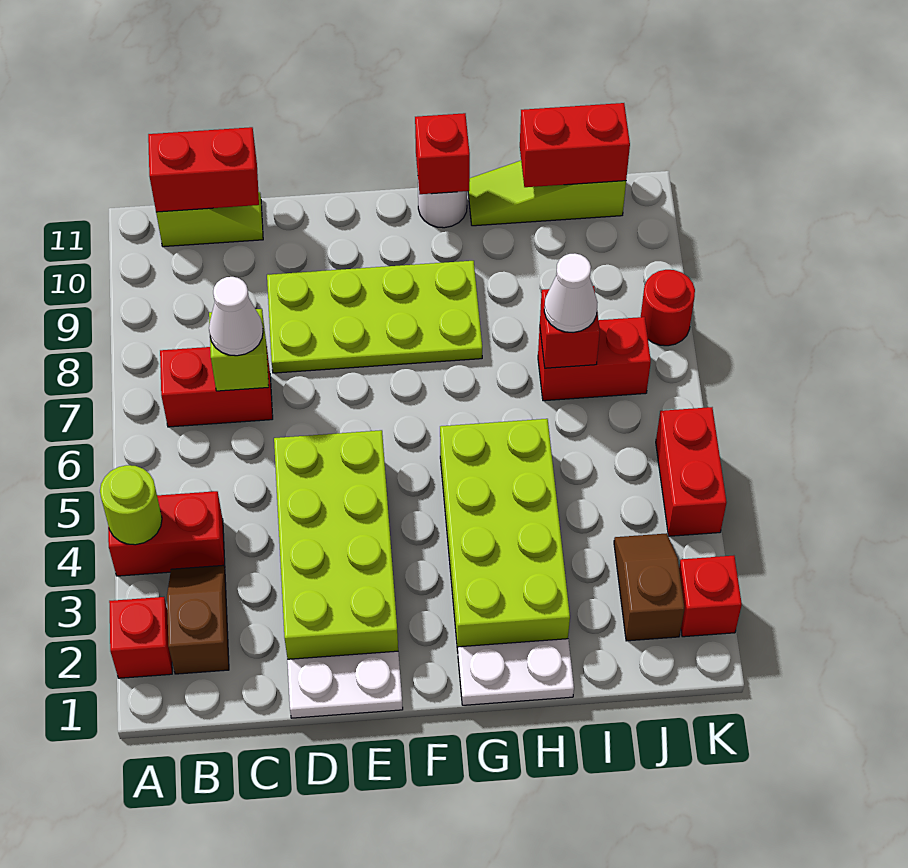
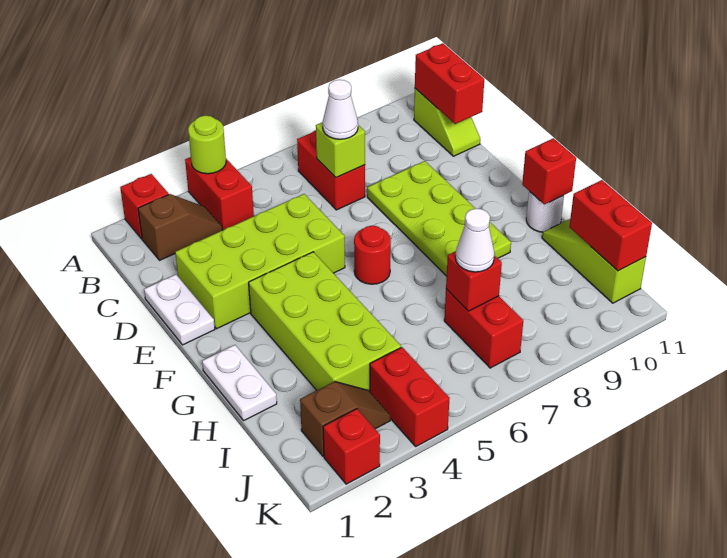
lime 2x4 brick [440,419,570,651] -> lime 2x4 brick turned to [249,252,401,392]
red 1x2 brick [656,407,727,536] -> red 1x2 brick turned to [370,347,450,446]
red 1x1 round brick [641,270,695,346] -> red 1x1 round brick moved to [354,226,391,284]

